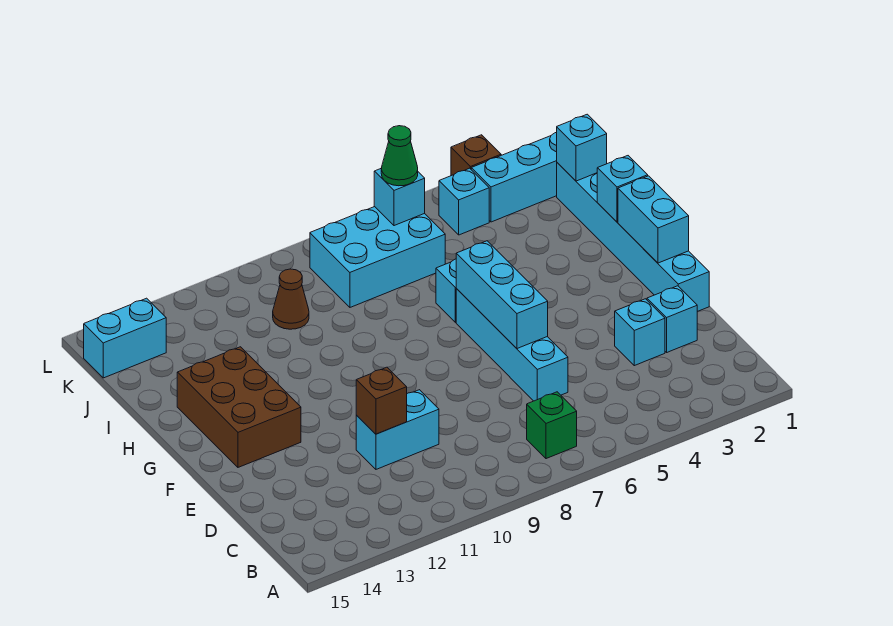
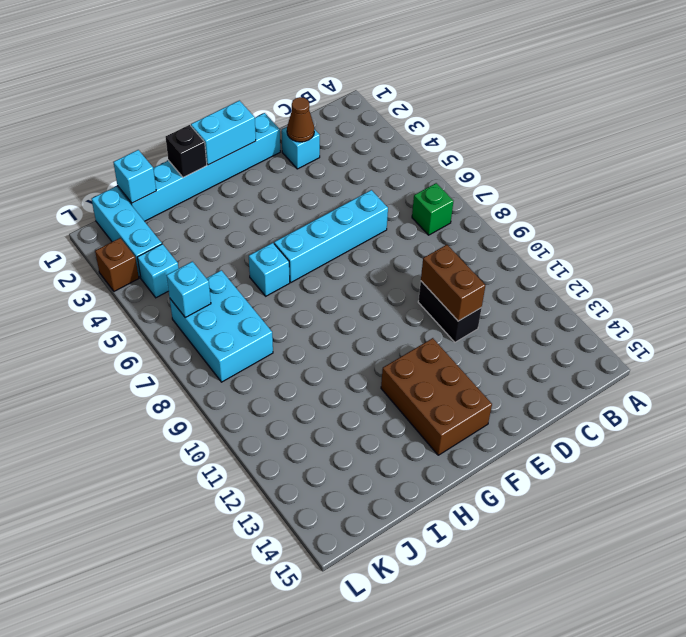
cyan 1x1 brick [615,299,665,366] -> none
cyan 1x2 brick [356,390,439,469] -> black 1x2 brick [418,281,481,342]
brown 1x1 brick [356,367,407,434] -> brown 1x2 brick [421,245,485,321]
cyan 1x3 brick [456,241,548,349] -> none
brown 2x3 brick [177,347,301,467] -> brown 2x3 brick turned to [381,338,492,455]
cyan 1x1 brick [597,156,648,222] -> black 1x1 brick [166,125,207,177]
brown 1x1 cone [273,269,309,329] -> brown 1x1 cone moved to [287,97,314,142]
green 1x1 cone [381,126,418,186] -> none
cyan 1x2 brick [84,298,166,378] -> none

